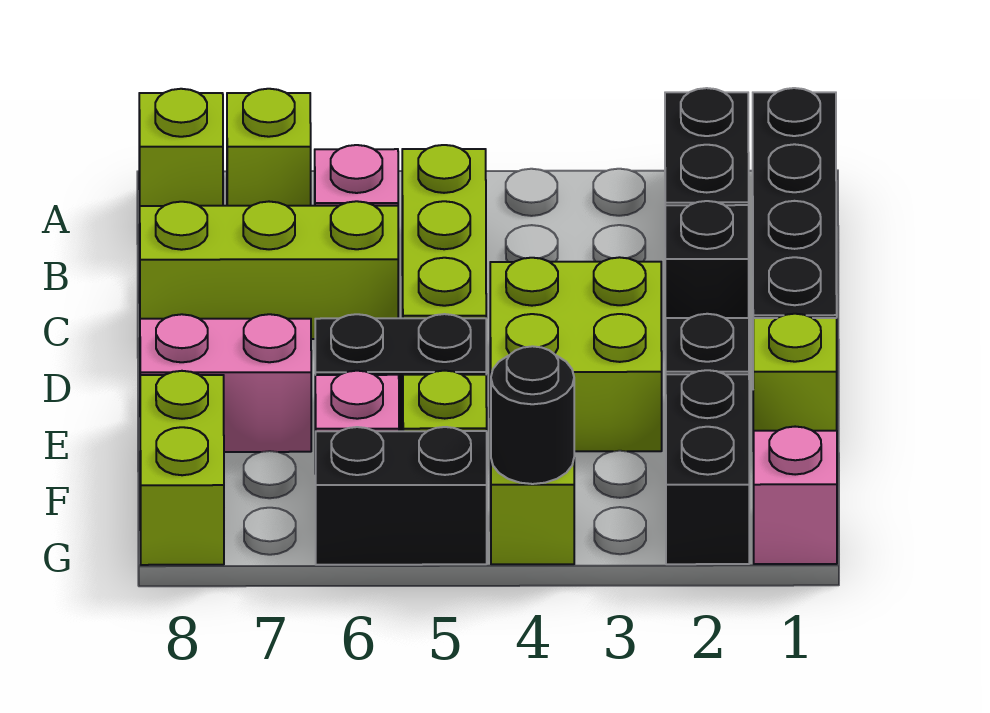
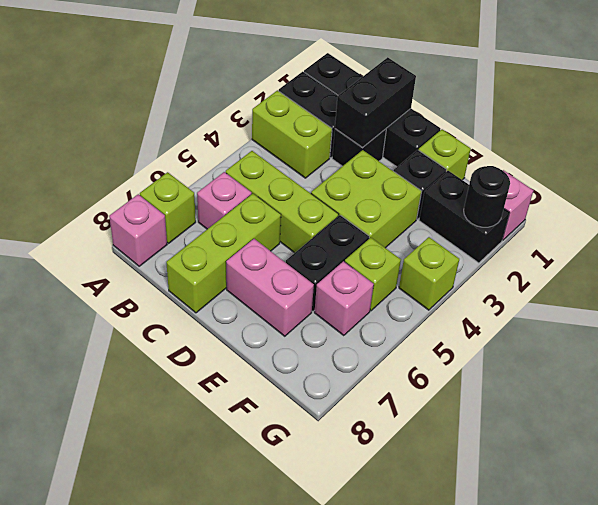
lime 1x1 brick [139,89,223,206] -> pink 1x1 brick [109,194,167,266]
pink 1x2 brick [140,314,311,452] -> pink 1x2 brick turned to [226,239,314,336]
lime 1x2 brick [140,371,224,565] -> lime 1x2 brick moved to [252,90,332,178]
black 1x1 round brick [491,346,574,484] -> black 1x1 round brick moved to [464,166,510,227]
black 1x2 brick [316,427,487,565] -> black 1x2 brick moved to [335,57,416,148]

